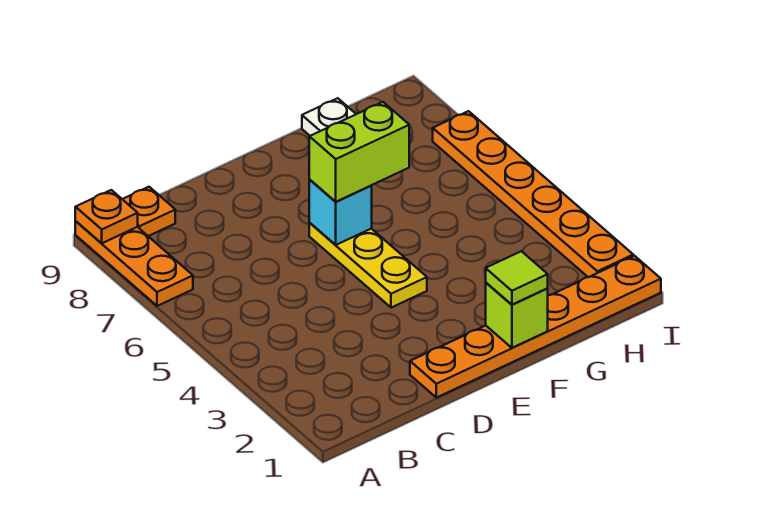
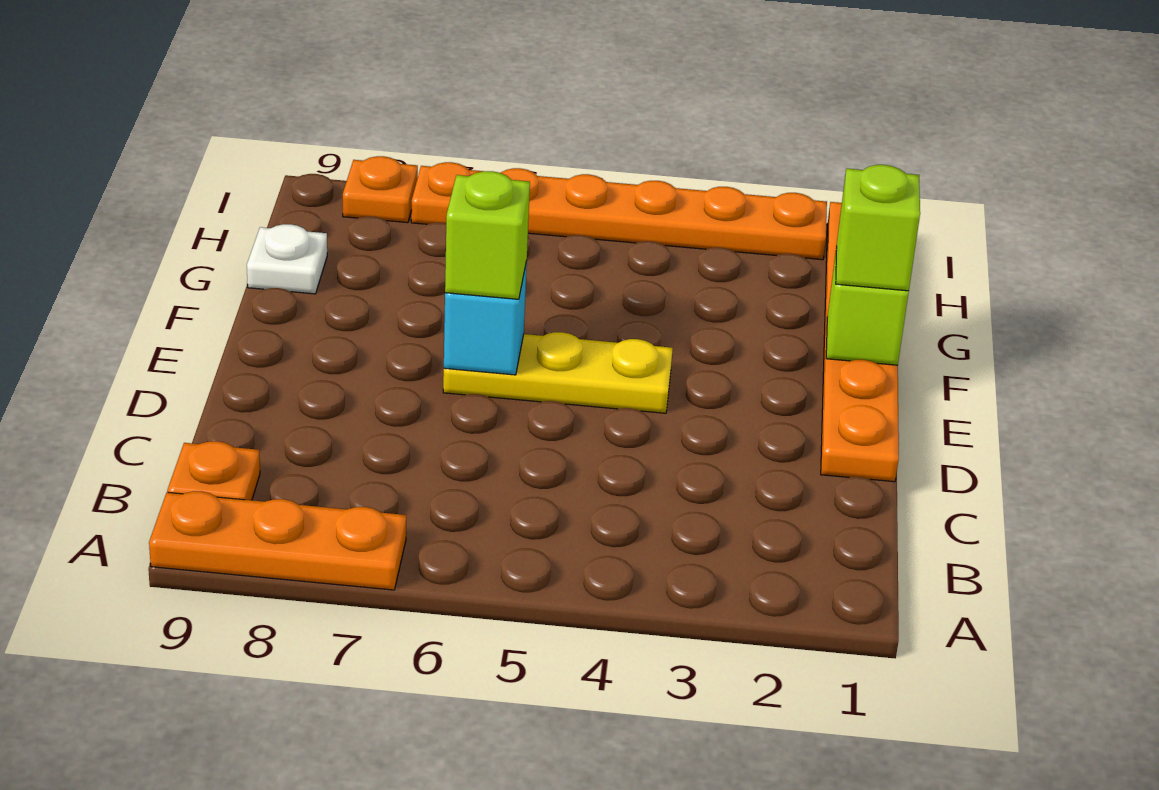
orange 1x1 plate [75,190,138,243] -> orange 1x1 plate moved to [343,156,418,223]
lime 1x2 brick [309,102,409,202] -> lime 1x1 brick [445,171,530,299]
lime 1x1 tile [486,251,548,305] -> lime 1x1 brick [836,165,920,291]

